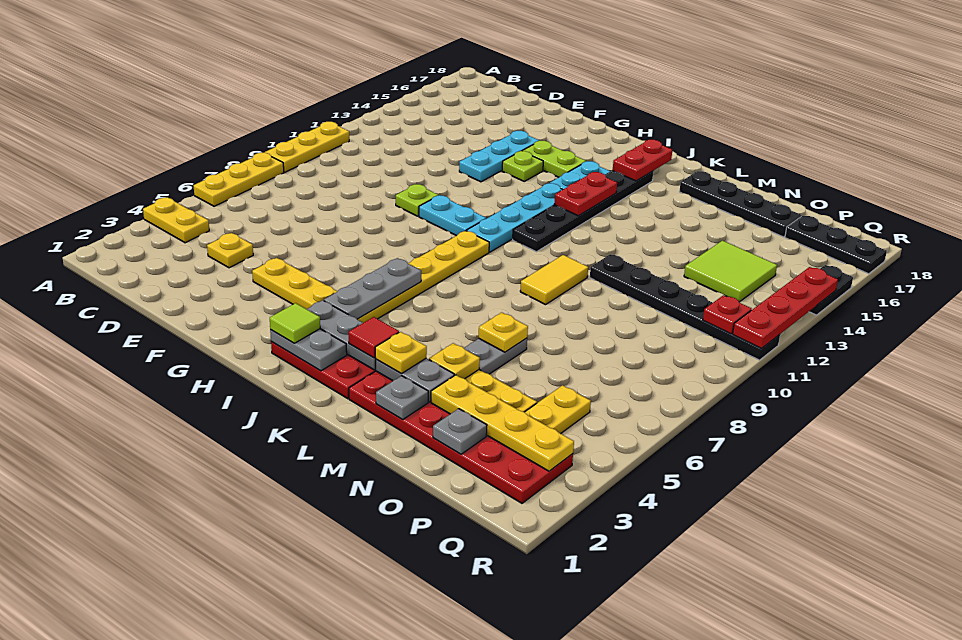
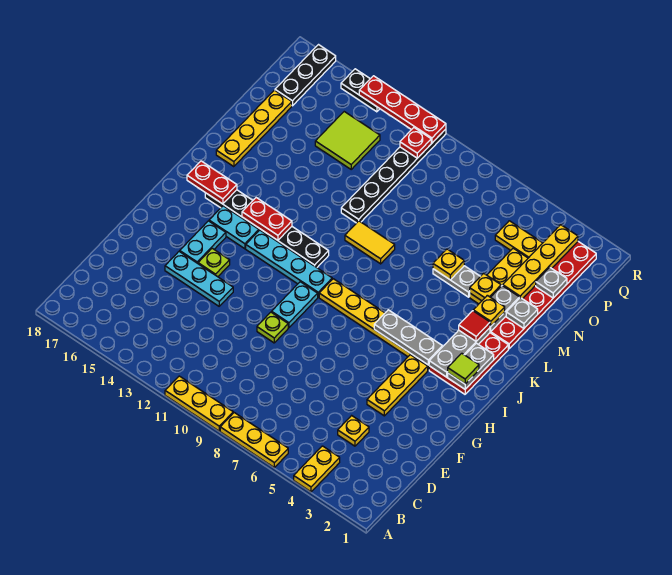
lime 1x2 plate [523,141,586,177] -> cyan 1x2 plate [180,221,226,263]
black 1x4 plate [679,171,802,237] -> yellow 1x4 plate [216,90,292,167]

